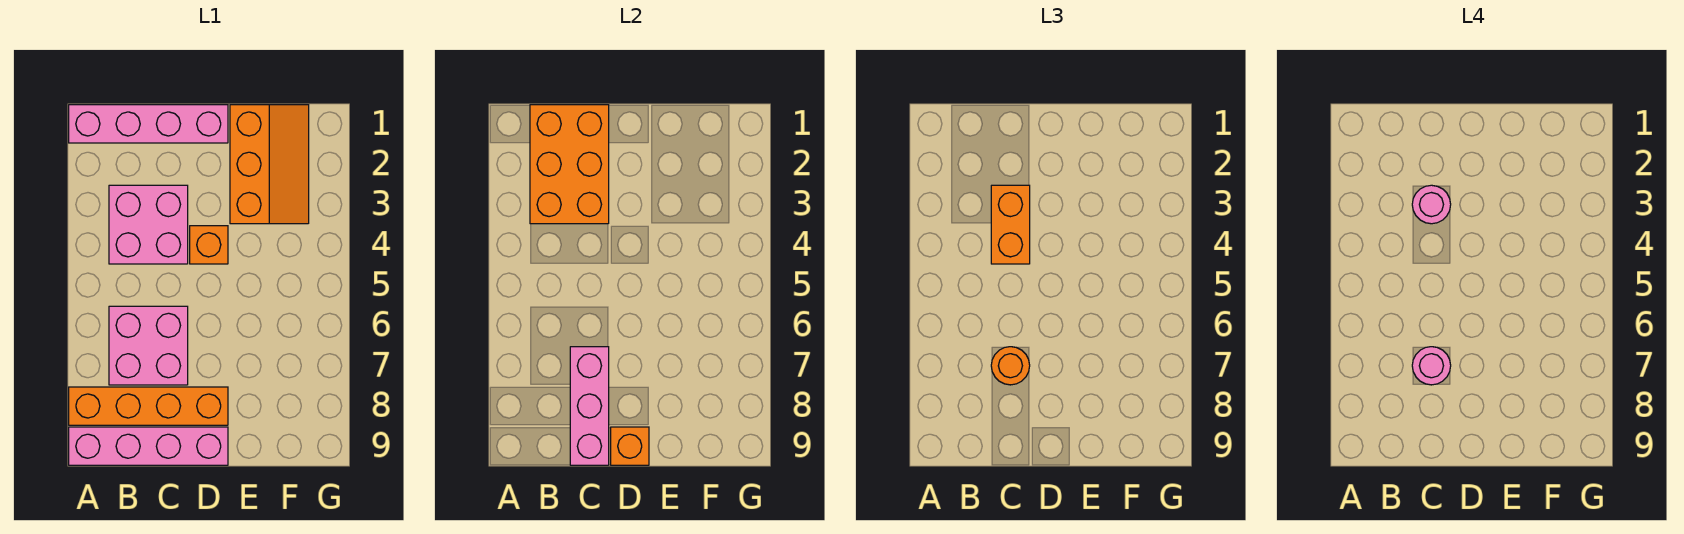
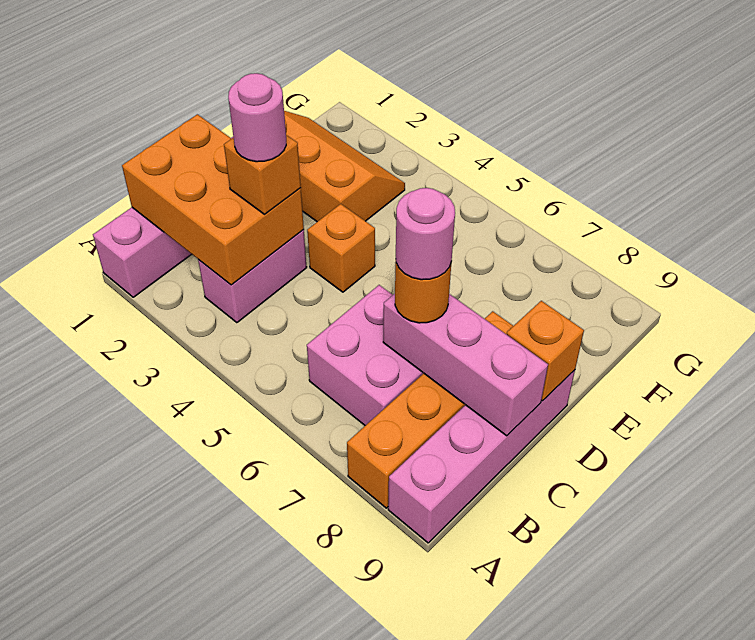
pink 2x2 brick [109,185,188,264] -> pink 1x2 brick [198,229,307,323]
orange 1x2 brick [991,185,1030,264] -> orange 1x1 brick [224,135,301,214]

